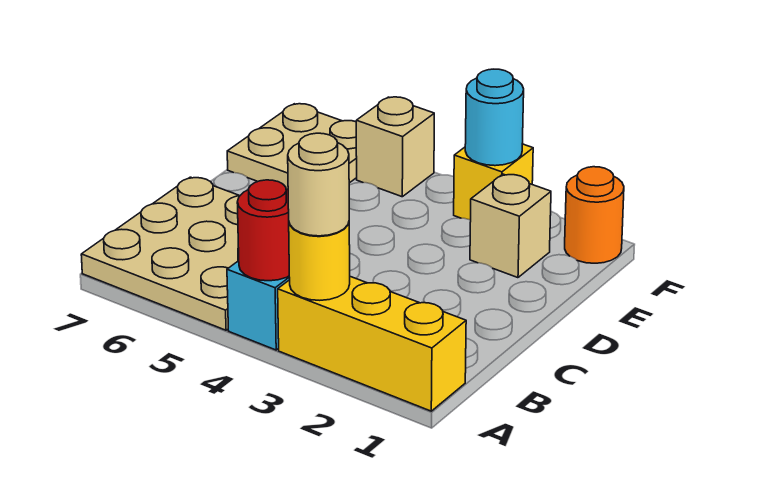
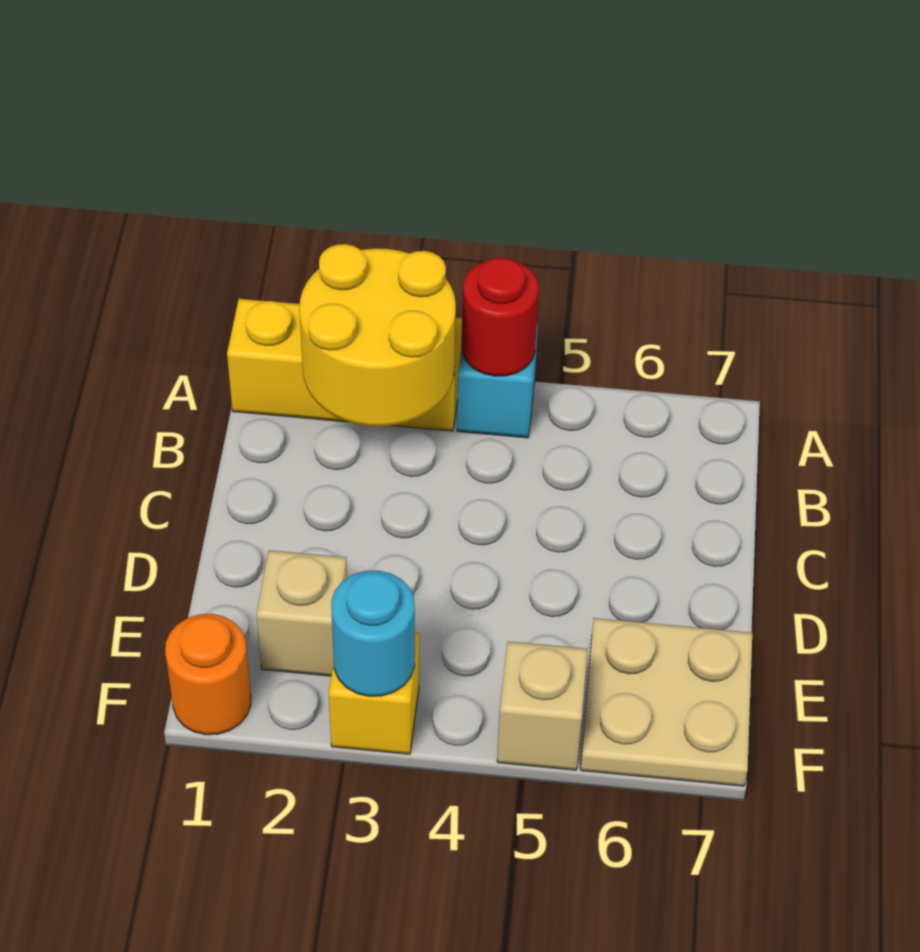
yellow 1x1 round brick [289,223,350,300] -> yellow 2x2 round brick [299,244,456,426]
tan 1x1 round brick [288,133,349,236] -> none
tan 3x3 plate [81,177,239,330] -> none

